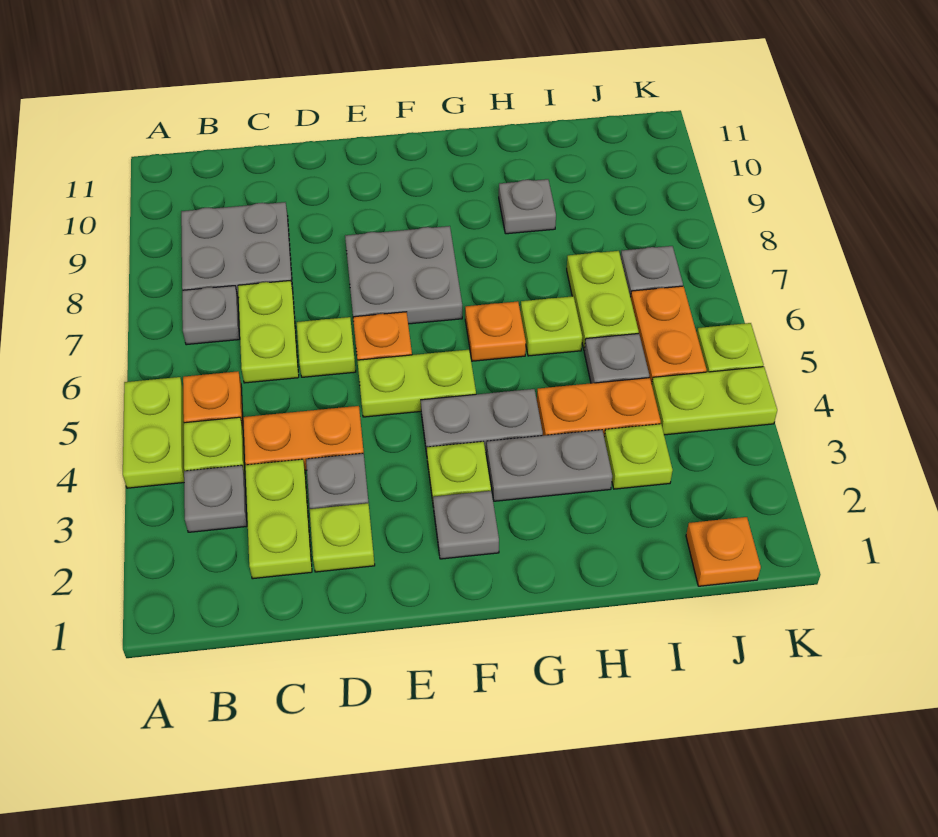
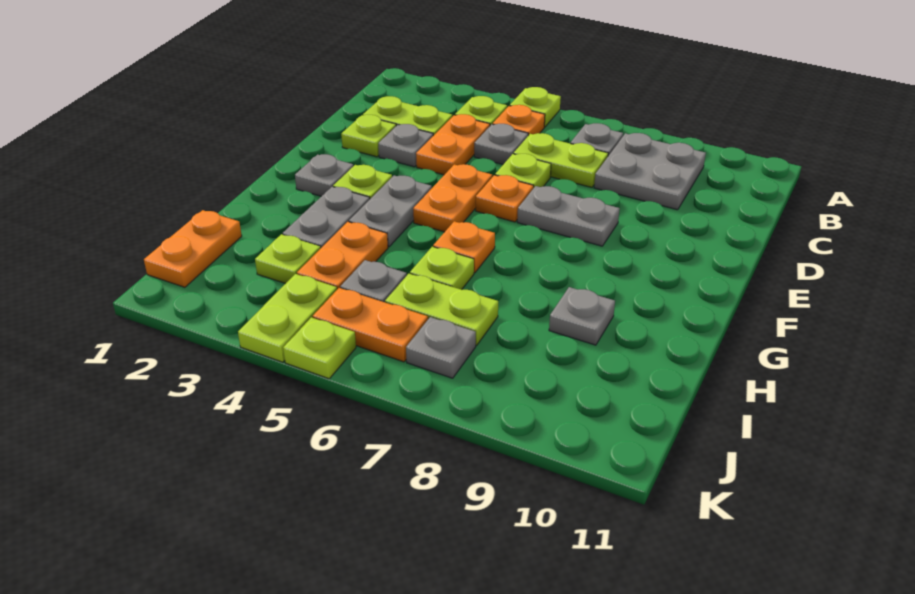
lime 1x2 plate [123,377,185,488] -> lime 1x1 plate [510,87,561,127]
grey 1x1 plate [184,465,247,532] -> grey 1x1 plate moved to [474,124,528,164]
lime 1x2 plate [357,350,476,417] -> orange 1x2 plate [413,164,492,232]
grey 2x2 plate [345,226,462,324] -> grey 1x2 plate [517,186,620,246]
orange 1x1 plate [686,517,761,586] -> orange 1x2 plate [144,210,242,287]

